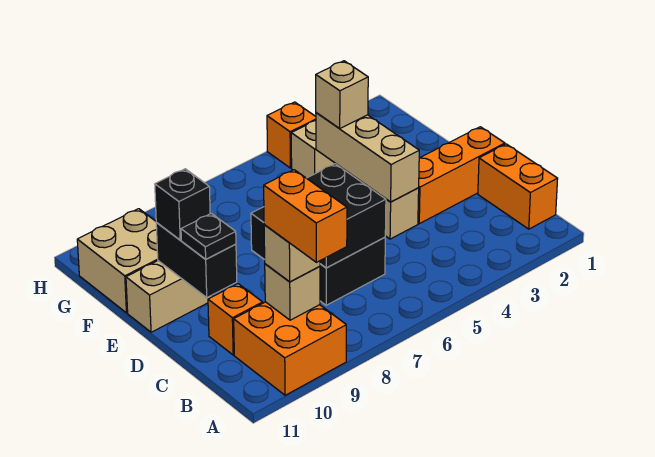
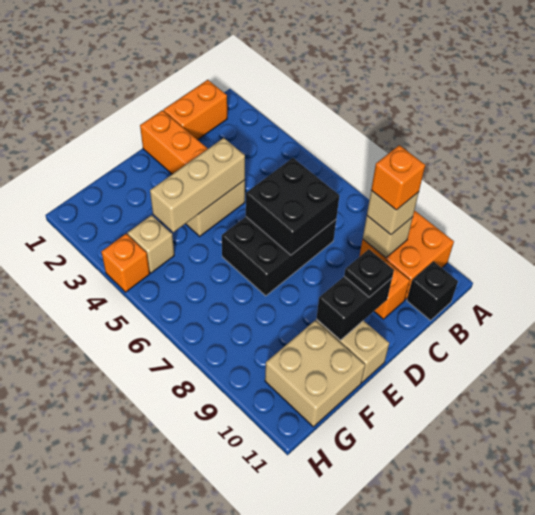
orange 1x2 brick [264,170,347,262] -> orange 1x1 brick [371,145,425,210]
black 1x1 brick [155,169,210,240] -> black 1x1 brick moved to [407,262,458,320]
tan 1x1 brick [316,61,368,129] -> none

